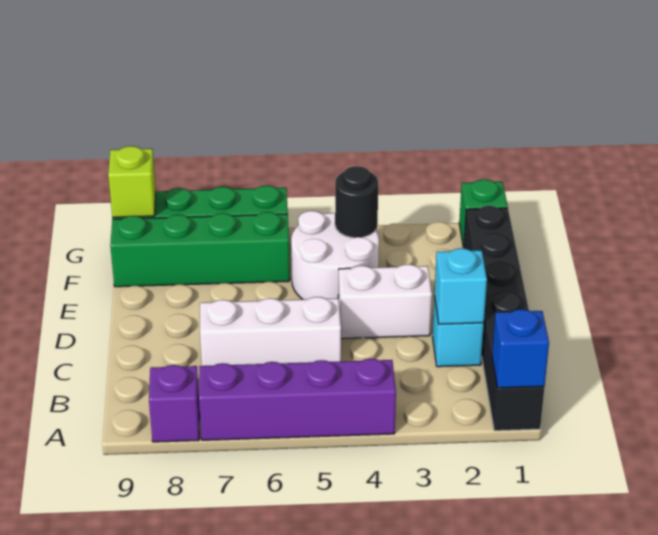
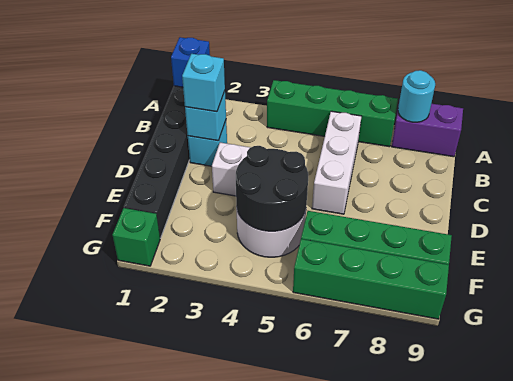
purple 1x4 brick [199,359,396,440] -> green 1x4 brick [267,80,398,147]
purple 1x1 brick [149,365,200,442] -> purple 1x2 brick [392,104,463,157]
none -> cyan 1x1 round brick [398,70,435,122]
none -> cyan 1x1 brick [182,54,225,112]
white 1x3 brick [200,297,341,366] -> white 1x3 brick turned to [312,111,362,214]
black 1x1 round brick [335,166,378,238] -> black 2x2 round brick [236,146,308,231]
lime 1x1 brick [108,146,156,217] -> none

